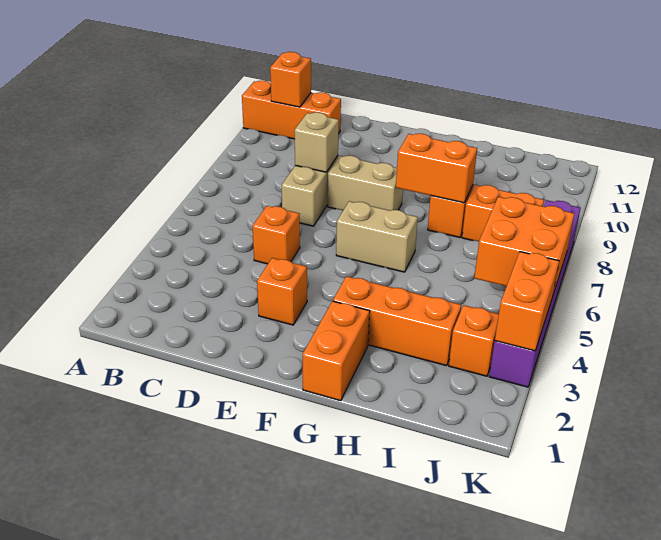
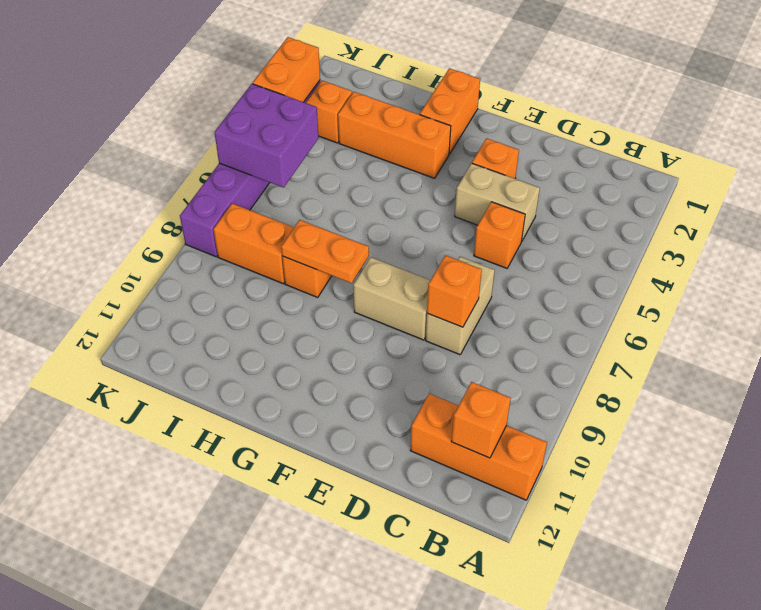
tan 1x1 brick [295,112,339,172] -> orange 1x1 brick [427,255,482,327]
tan 1x2 brick [336,201,418,272] -> tan 1x2 brick moved to [455,163,540,242]
orange 1x2 brick [396,134,477,203] -> orange 1x2 plate [281,220,369,283]
orange 2x2 brick [474,197,575,294] -> purple 2x2 brick [214,84,319,187]

